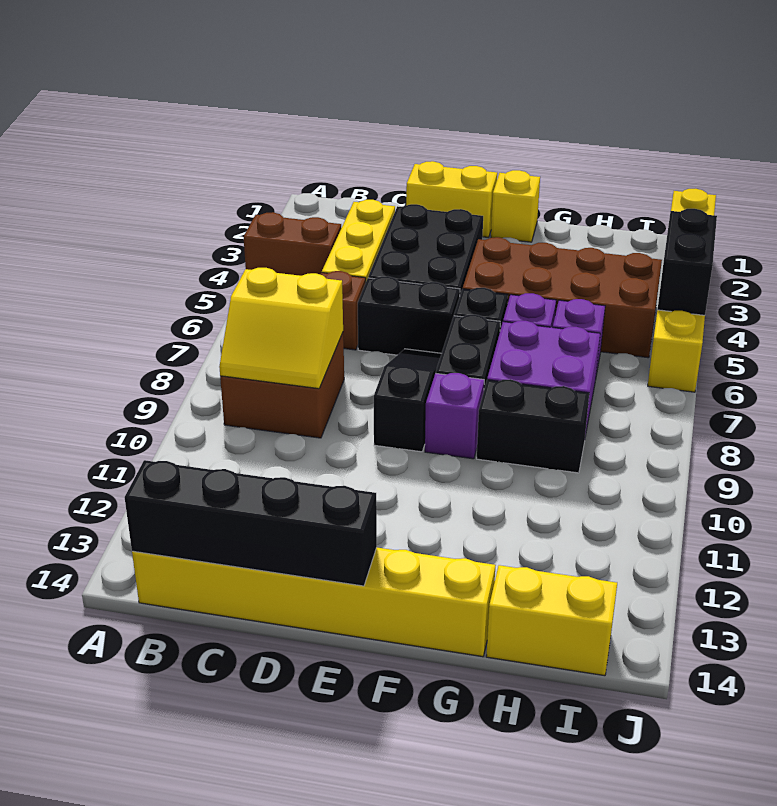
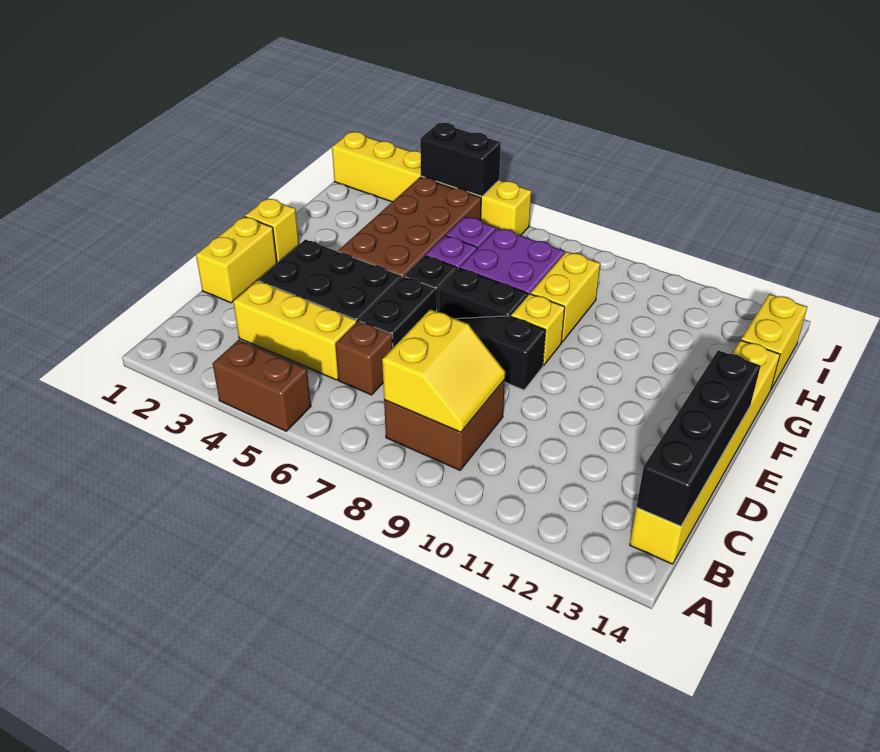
brown 1x2 brick [244,212,341,276] -> brown 1x2 brick turned to [213,340,311,431]
purple 1x1 brick [425,373,484,459] -> yellow 1x1 brick [511,294,565,366]
black 1x2 brick [477,379,589,473] -> yellow 1x2 brick [531,252,600,342]

